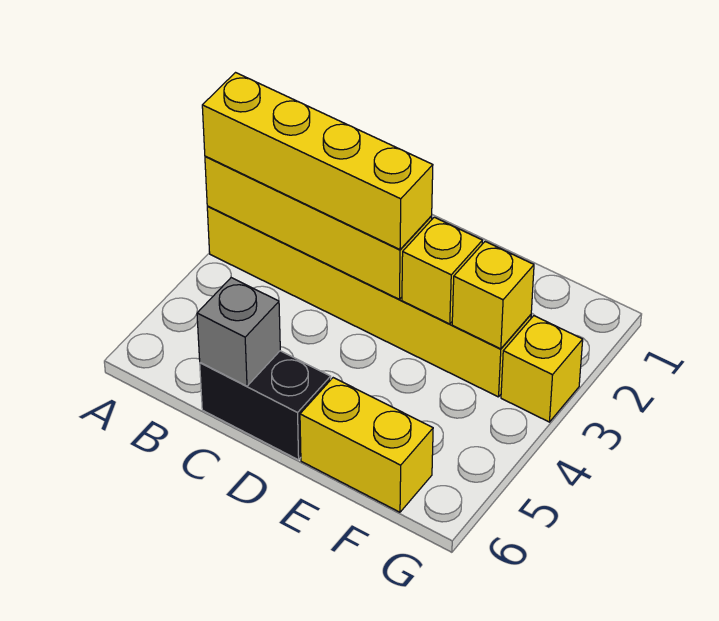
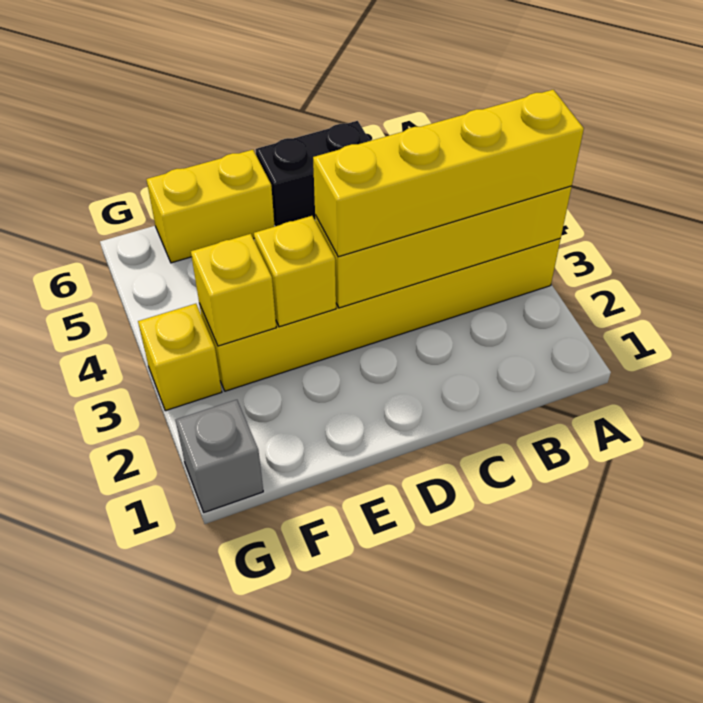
grey 1x1 brick [197,278,280,386] -> grey 1x1 brick moved to [176,400,263,512]

